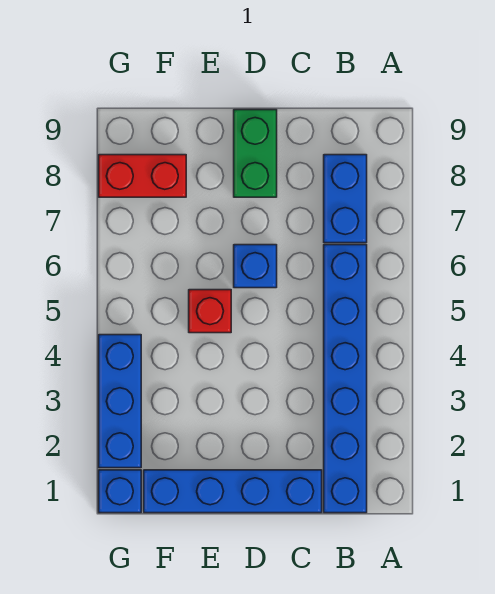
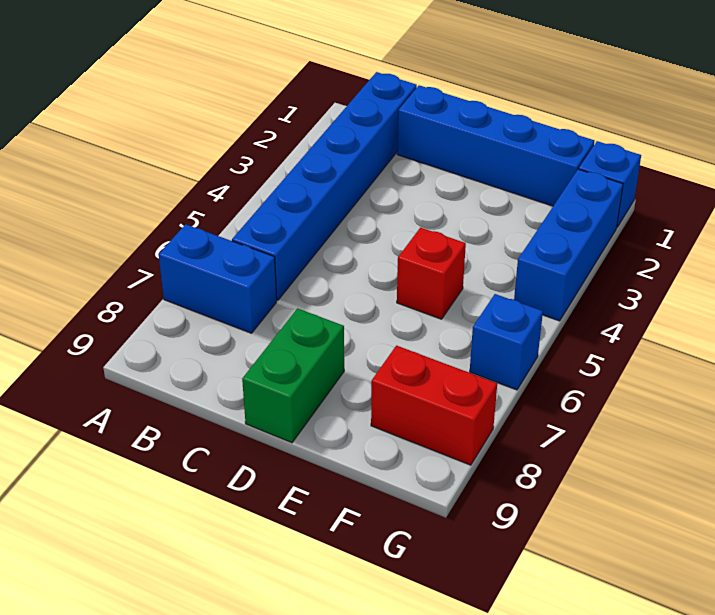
blue 1x2 brick [324,155,367,243] -> blue 1x2 brick turned to [159,224,277,333]
blue 1x1 brick [234,245,277,288] -> blue 1x1 brick moved to [470,294,543,390]

